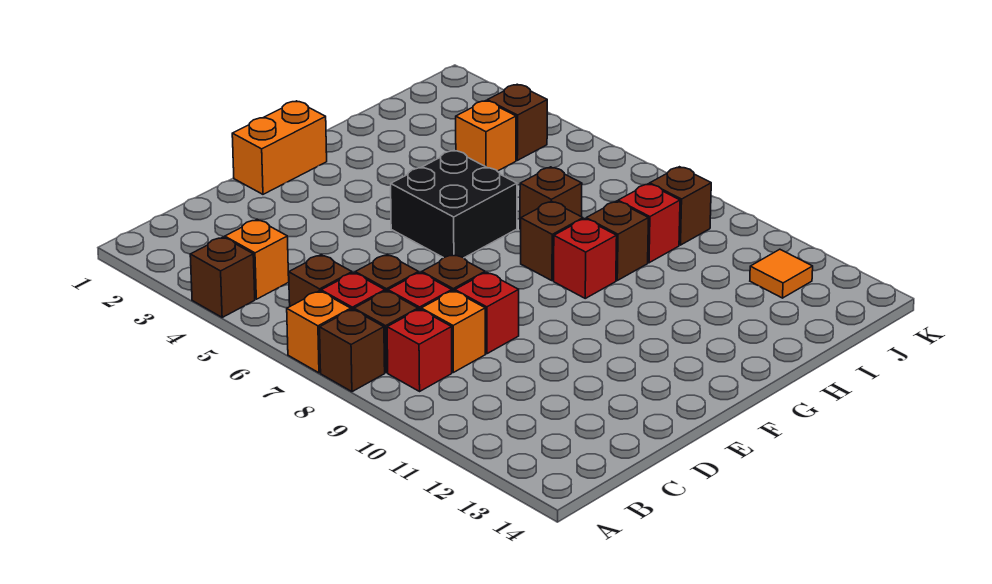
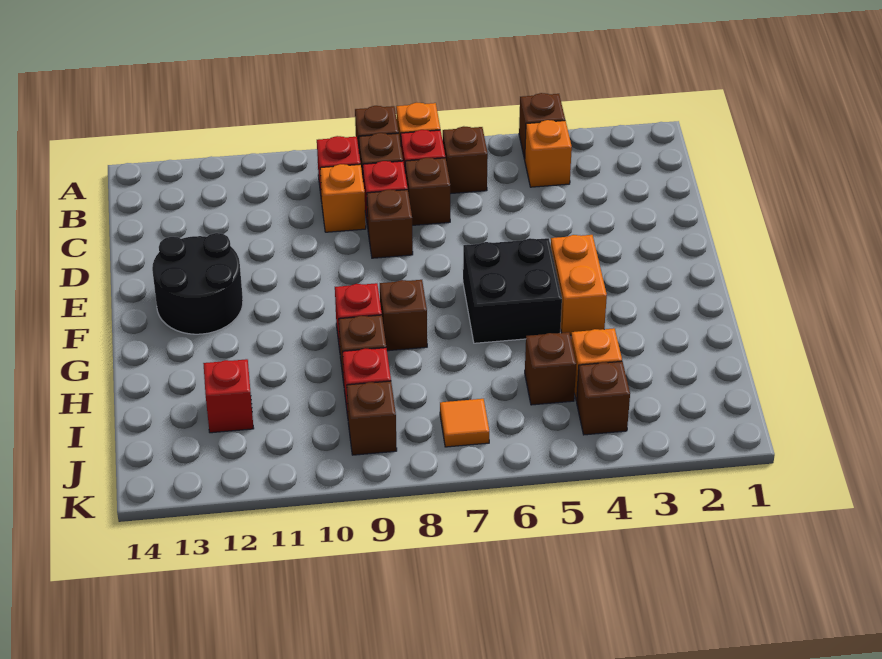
red 1x1 brick [455,272,519,354] -> red 1x1 brick moved to [203,359,254,433]
orange 1x2 brick [232,101,327,194] -> orange 1x2 brick moved to [551,235,607,335]
none -> black 2x2 round brick [152,233,243,334]
brown 1x1 brick [520,167,582,229] -> brown 1x1 brick moved to [525,332,576,405]
orange 1x1 tile [750,249,813,298] -> orange 1x1 tile moved to [440,399,489,447]

